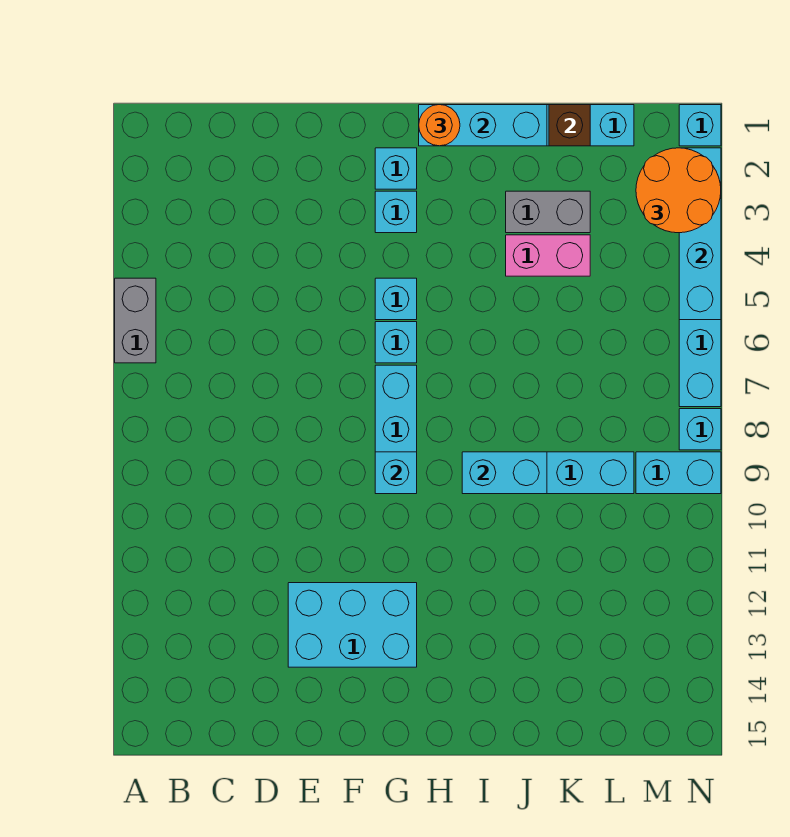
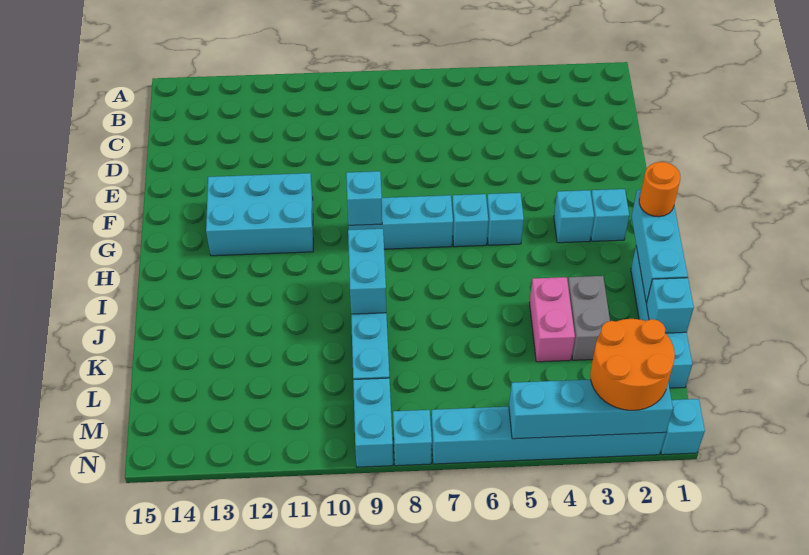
grey 1x2 brick [115,278,156,363] -> none
cyan 2x3 brick [288,583,417,667] -> cyan 2x3 brick turned to [206,173,313,256]
brown 1x1 brick [549,105,590,146] -> cyan 1x1 brick [646,278,694,333]

